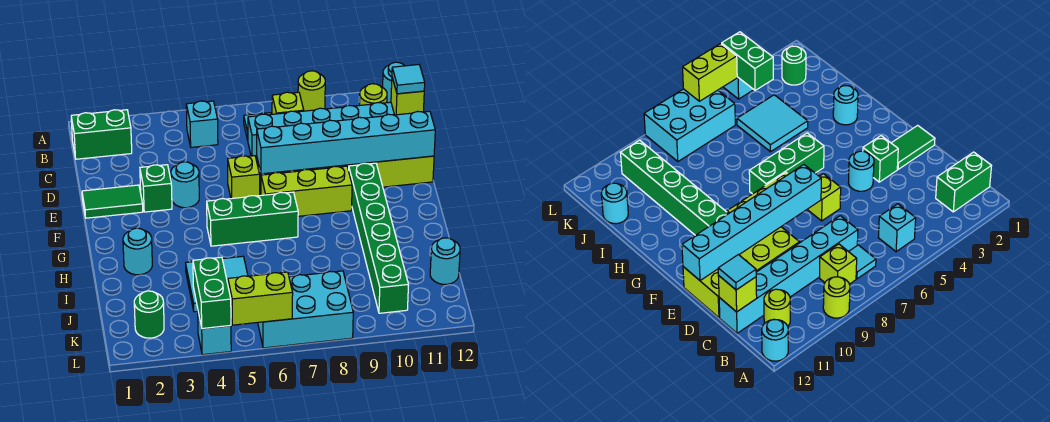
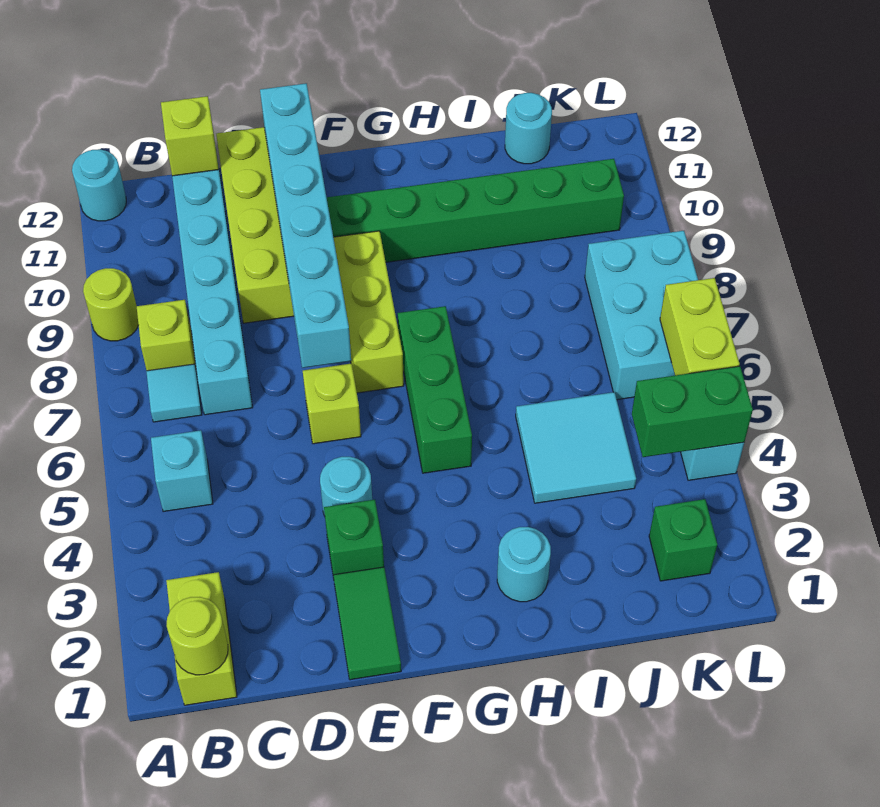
green 1x2 brick [71,110,132,159] -> lime 1x2 brick [166,572,237,705]
lime 1x1 round brick [359,84,387,106] -> lime 1x1 round brick moved to [167,597,228,675]
cyan 1x1 tile [392,65,425,94] -> none
green 1x1 round brick [134,291,164,338] -> green 1x1 brick [649,499,717,581]

